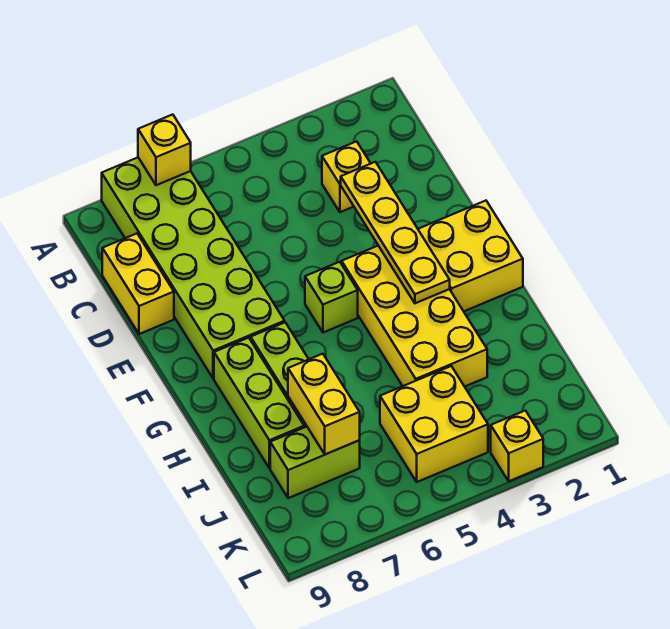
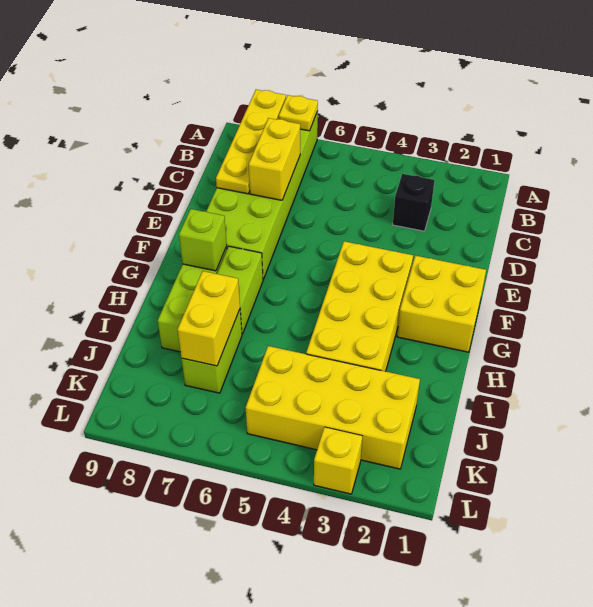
yellow 1x1 brick [138,115,191,185] -> yellow 1x1 plate [279,95,318,131]
yellow 1x1 brick [322,141,371,212] -> black 1x1 brick [393,174,434,231]
yellow 1x2 brick [102,234,174,334] -> yellow 1x2 brick moved to [249,118,300,200]
yellow 1x4 plate [341,162,450,303] -> yellow 1x4 plate moved to [216,90,286,194]
lime 1x1 brick [305,262,358,333] -> lime 1x1 brick moved to [179,209,227,271]
yellow 2x2 brick [380,366,488,482] -> yellow 2x4 brick [246,346,420,469]
lime 1x2 brick [270,427,360,498] -> lime 1x2 brick turned to [181,309,242,393]

